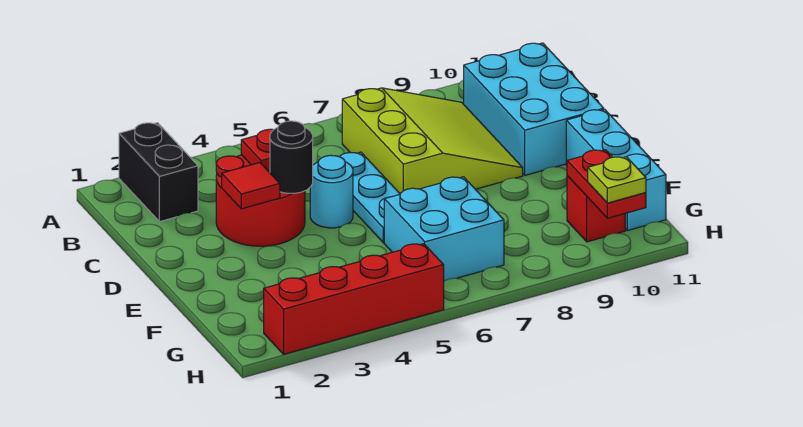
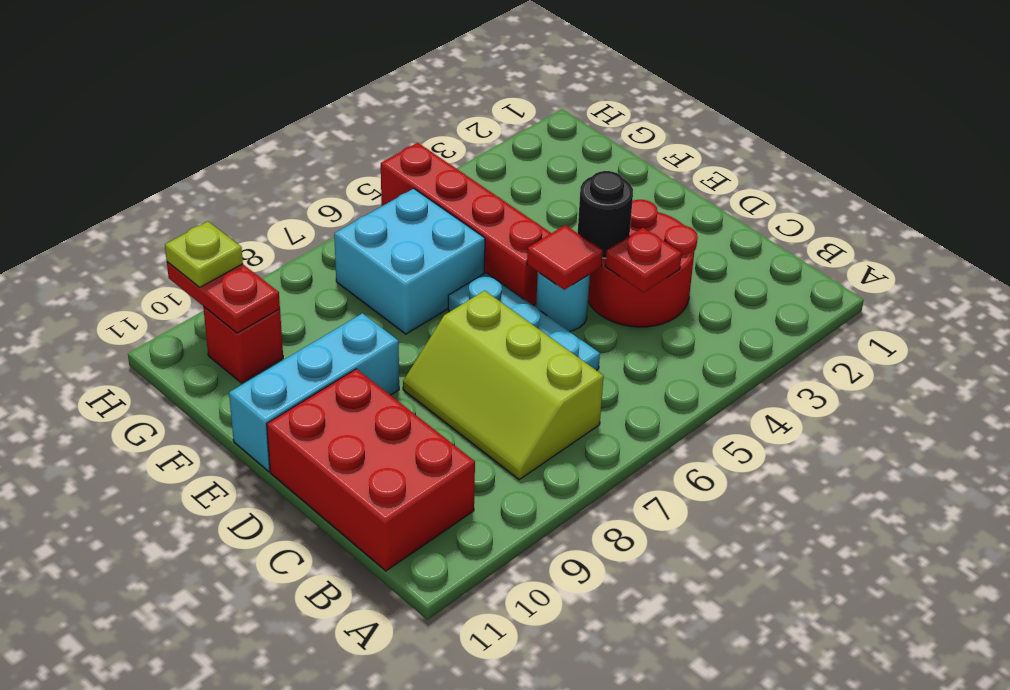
black 1x2 brick [119,123,198,222] -> none
lime 3x3 slope [342,88,523,194] -> lime 2x3 slope [403,291,604,480]
cyan 2x3 brick [464,43,604,175] -> red 2x3 brick [267,369,475,571]
red 1x1 tile [222,163,280,209] -> red 1x1 tile moved to [527,225,603,290]
cyan 1x3 brick [566,109,666,231] -> cyan 1x3 brick turned to [229,313,399,471]
red 1x4 brick [264,244,444,354] -> red 1x4 brick turned to [381,143,551,306]

